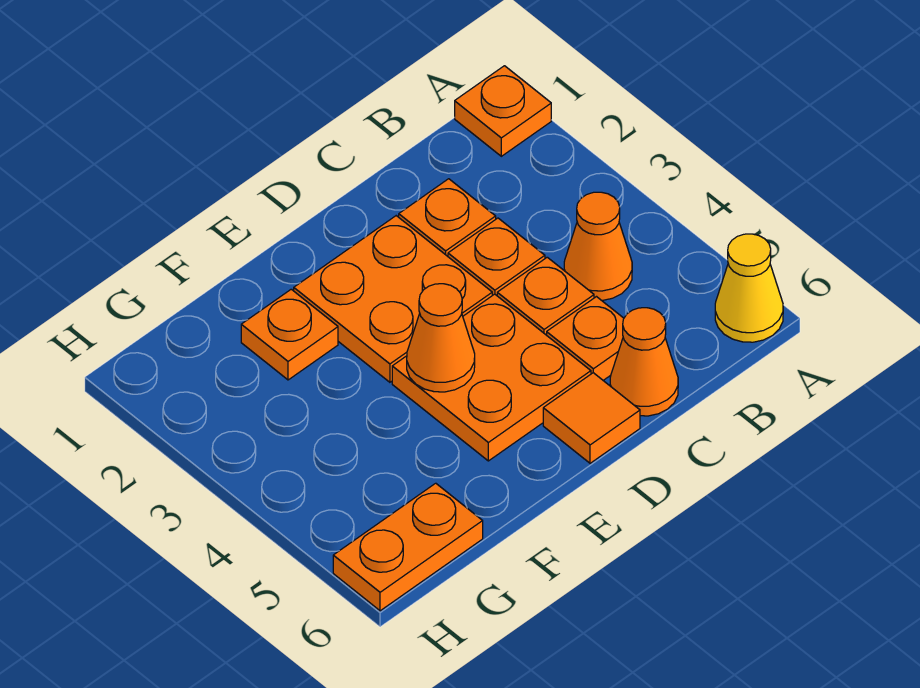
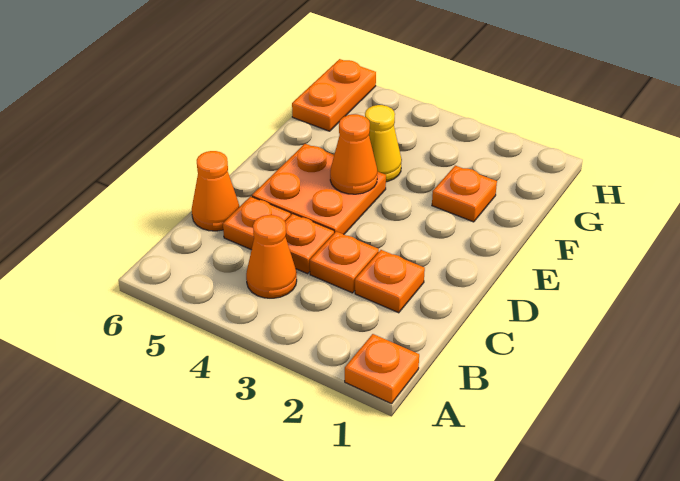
yellow 1x1 cone [715,234,783,342] -> yellow 1x1 cone moved to [365,105,402,182]
orange 2x2 plate [294,216,492,382] -> none
orange 1x1 tile [543,373,640,463] -> none

